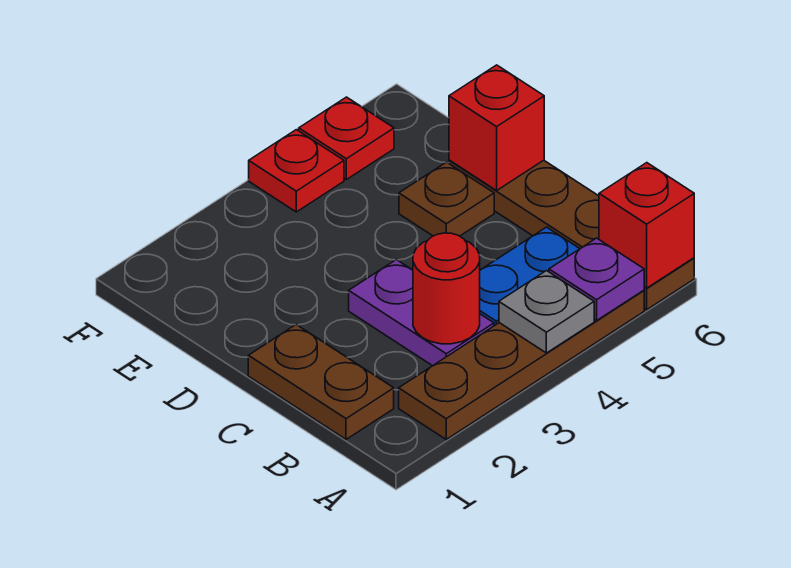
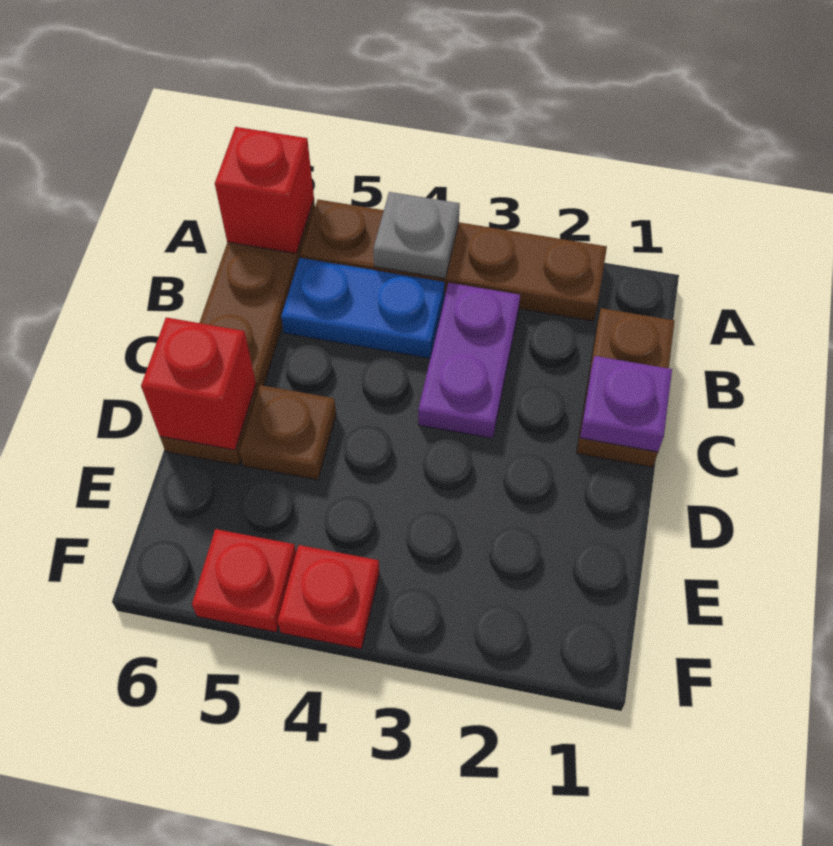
purple 1x1 plate [549,238,644,320] -> purple 1x1 plate moved to [580,356,672,452]
red 1x1 round brick [413,233,480,344] -> none

